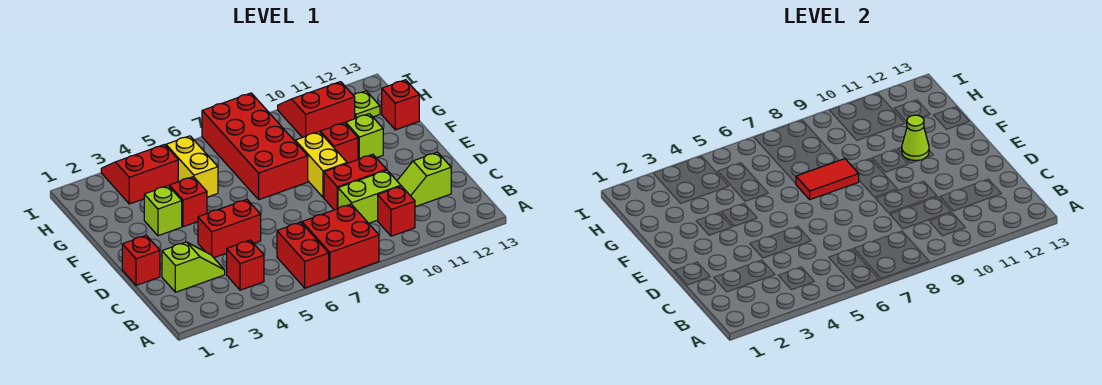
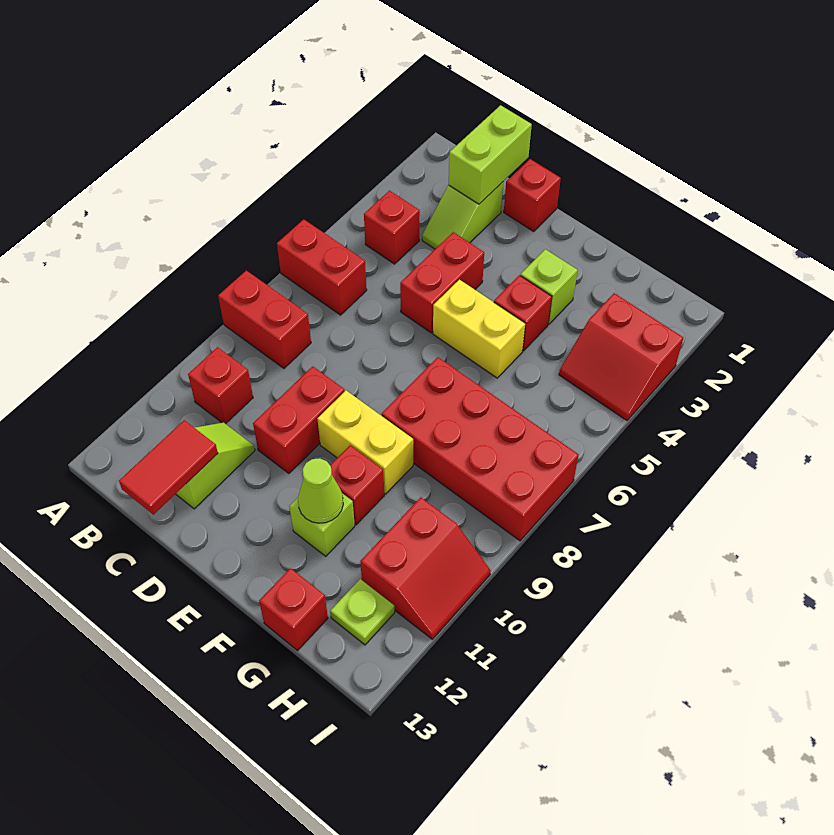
red 2x2 brick [302,204,379,279] -> red 1x2 brick [218,270,311,368]
lime 1x2 brick [338,170,401,223] -> lime 1x2 brick moved to [449,105,532,204]
red 1x2 tile [796,159,859,200] -> red 1x2 tile moved to [119,420,218,515]
yellow 1x2 brick [166,136,218,197] -> yellow 1x2 brick moved to [433,280,525,378]
red 2x2 slope [101,145,178,204] -> red 2x2 slope turned to [559,293,683,420]

